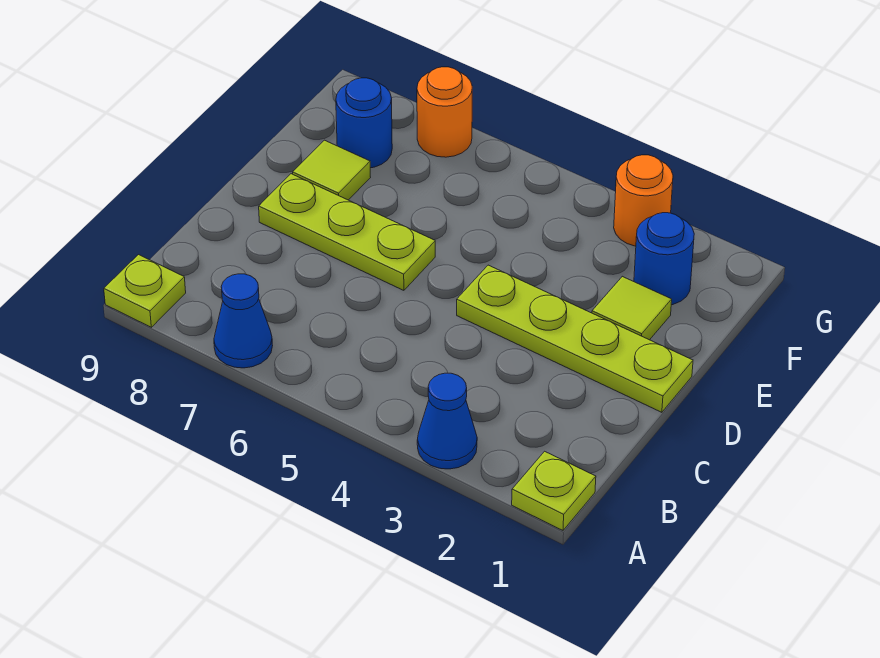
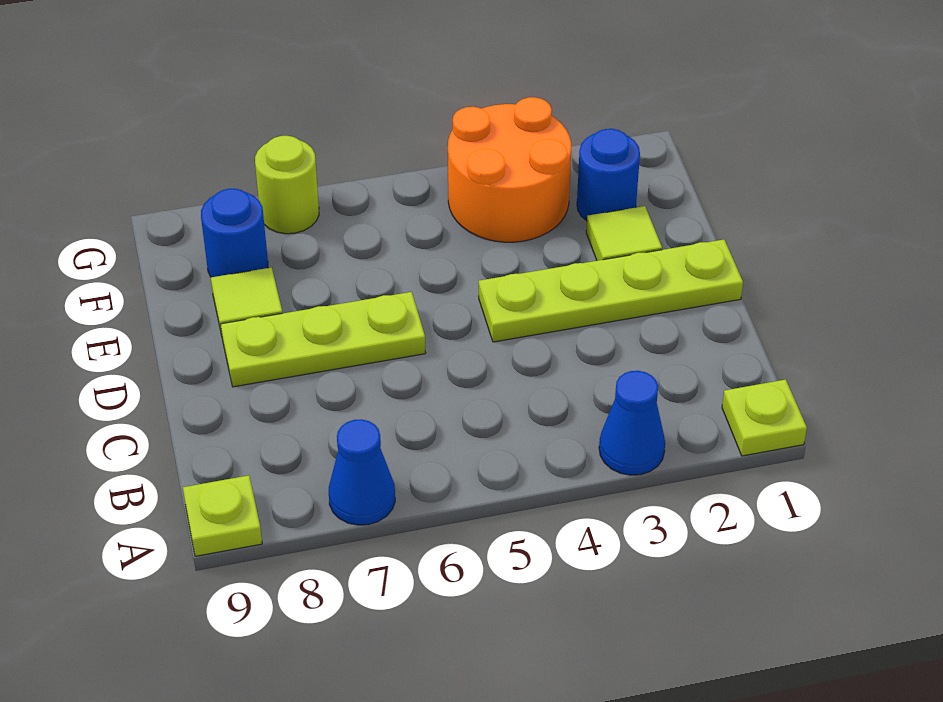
orange 1x1 round brick [614,155,673,246] -> orange 2x2 round brick [448,97,571,242]
orange 1x1 round brick [417,67,472,157] -> lime 1x1 round brick [255,136,319,234]

